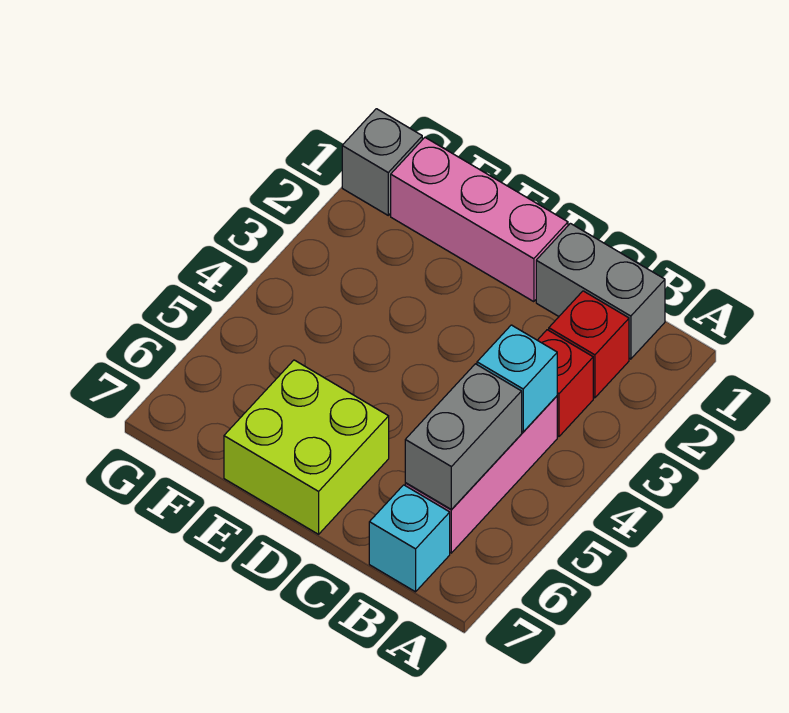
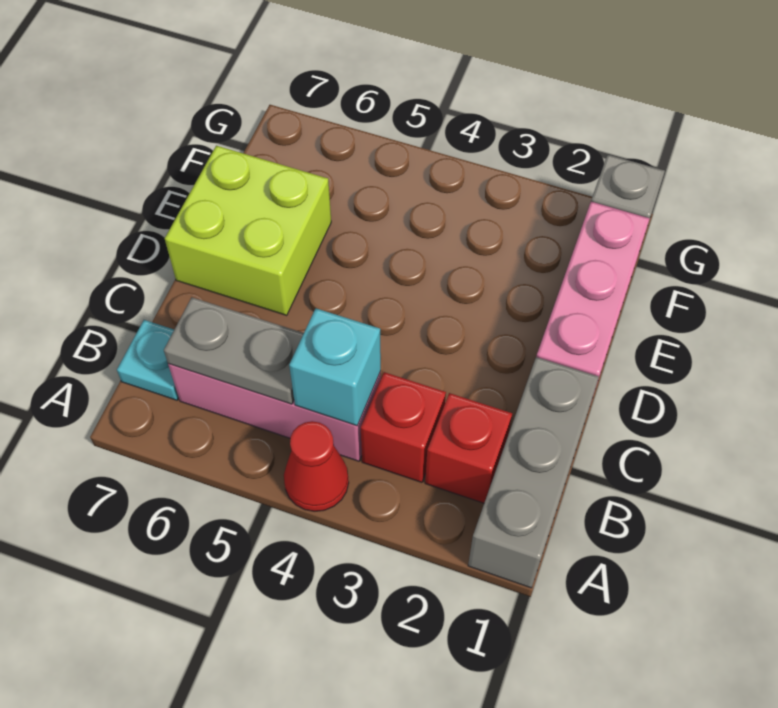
none -> red 1x1 cone [284,421,349,511]
grey 1x2 brick [536,223,665,359] -> grey 1x3 brick [468,357,599,588]
grey 1x2 brick [405,364,522,510] -> grey 1x2 plate [164,297,304,404]
cyan 1x1 brick [369,485,450,592] -> cyan 1x1 plate [117,320,179,400]

